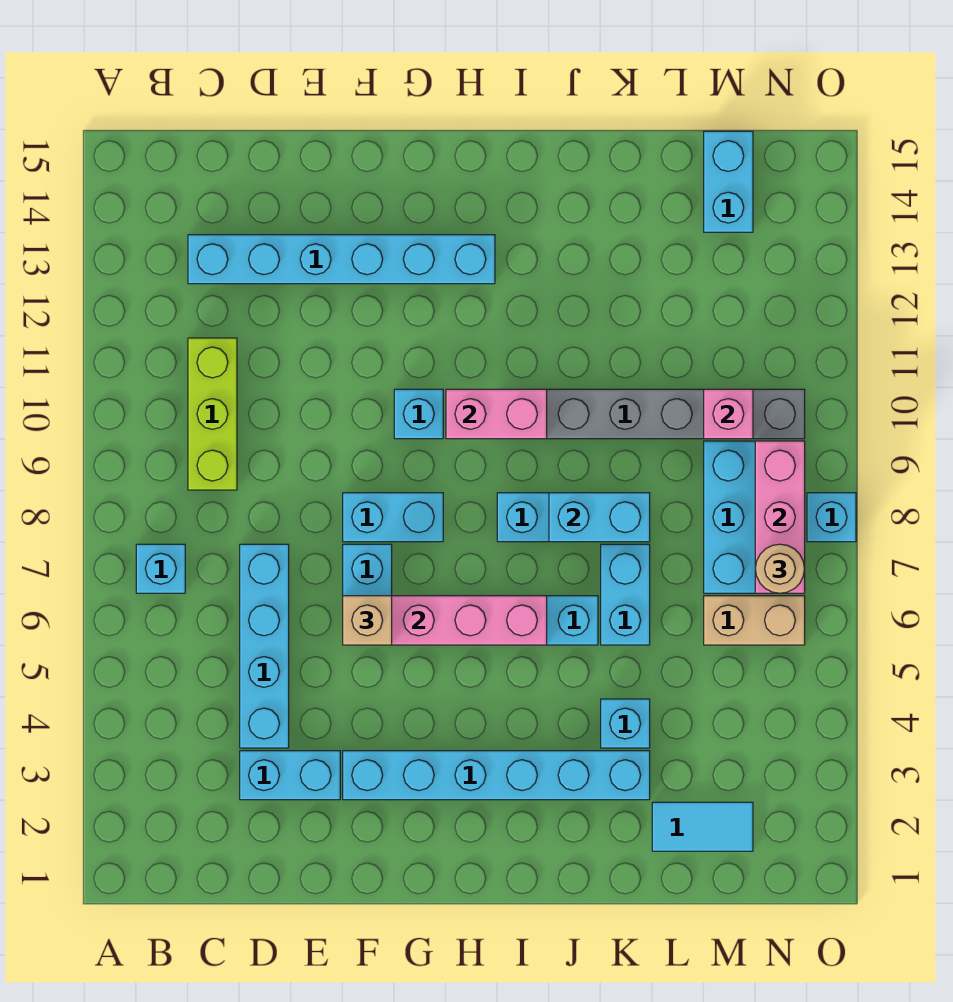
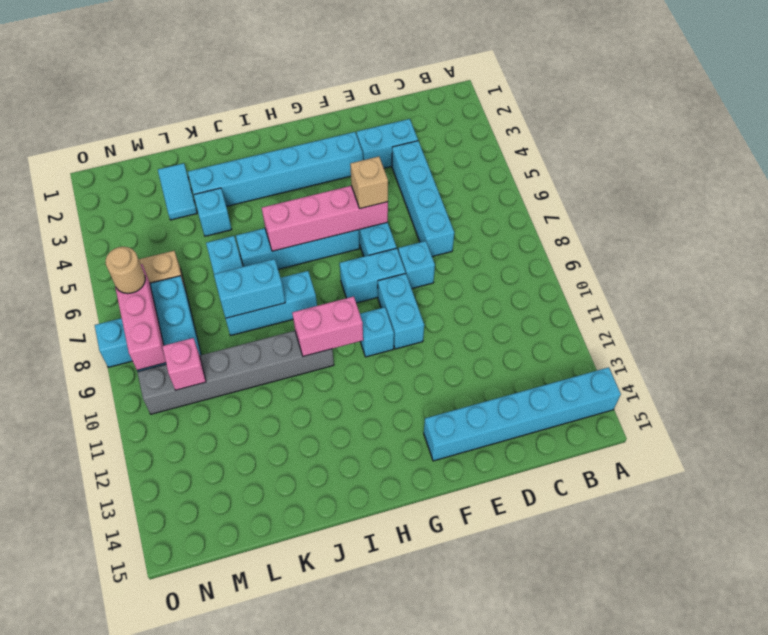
cyan 1x1 brick [136,544,185,593] -> cyan 1x1 brick moved to [398,241,435,289]
lime 1x3 brick [188,338,237,490] -> none
cyan 1x6 brick [188,235,495,284] -> cyan 1x6 brick moved to [424,367,621,461]
cyan 1x2 tile [652,802,753,851] -> cyan 1x2 tile turned to [158,163,197,220]
cyan 1x2 brick [704,131,753,232] -> cyan 1x2 brick moved to [378,274,424,349]

